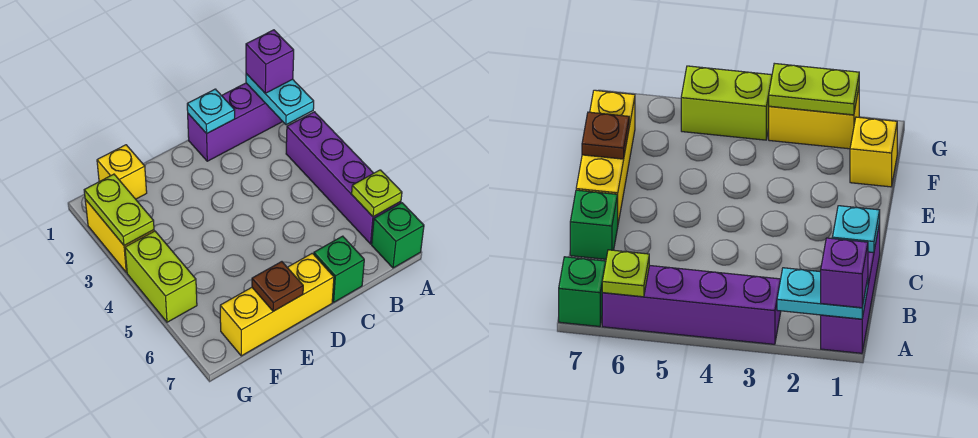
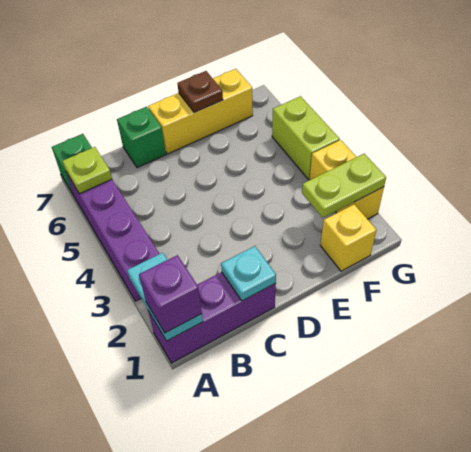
lime 1x2 plate [84,174,154,246] -> lime 1x2 plate turned to [302,154,386,218]

